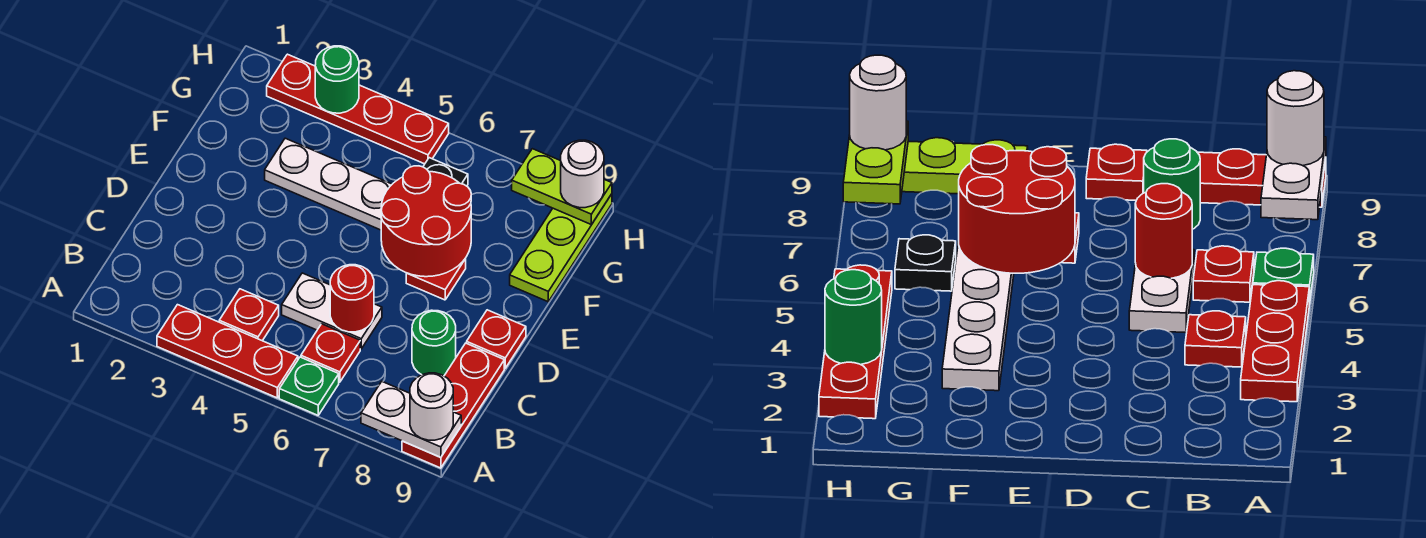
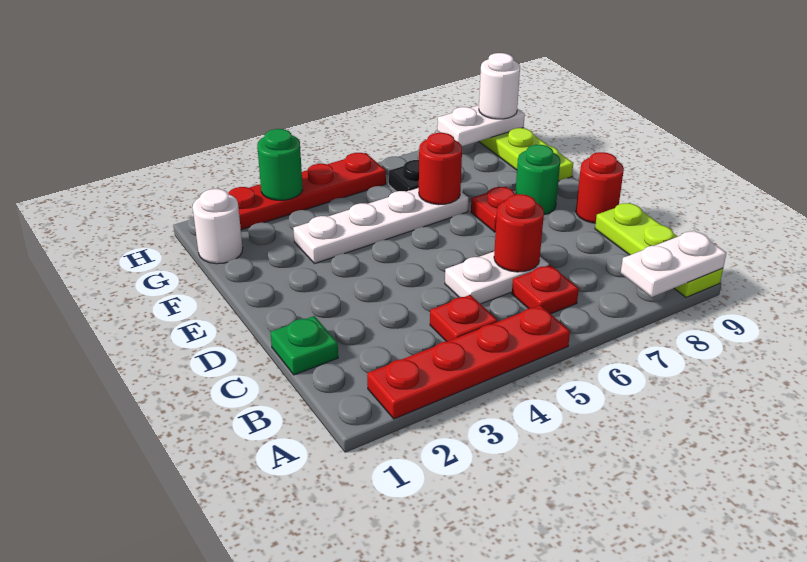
red 1x3 plate [157,305,298,398] -> red 1x4 plate [367,305,570,419]
green 1x1 plate [279,357,339,415] -> green 1x1 plate moved to [270,316,338,375]
red 1x3 plate [402,343,504,468] -> lime 1x3 plate [595,203,723,297]
white 1x1 round brick [410,373,453,440] -> white 1x1 round brick moved to [193,189,243,264]
green 1x1 round brick [412,310,456,376] -> green 1x1 round brick moved to [515,145,560,214]
red 1x1 plate [467,310,526,368] -> red 1x1 round brick [576,152,624,223]
red 2x2 round brick [381,166,471,277] -> red 1x1 round brick [419,133,462,205]
lime 1x2 plate [512,149,612,225] -> white 1x2 plate [437,105,525,146]

